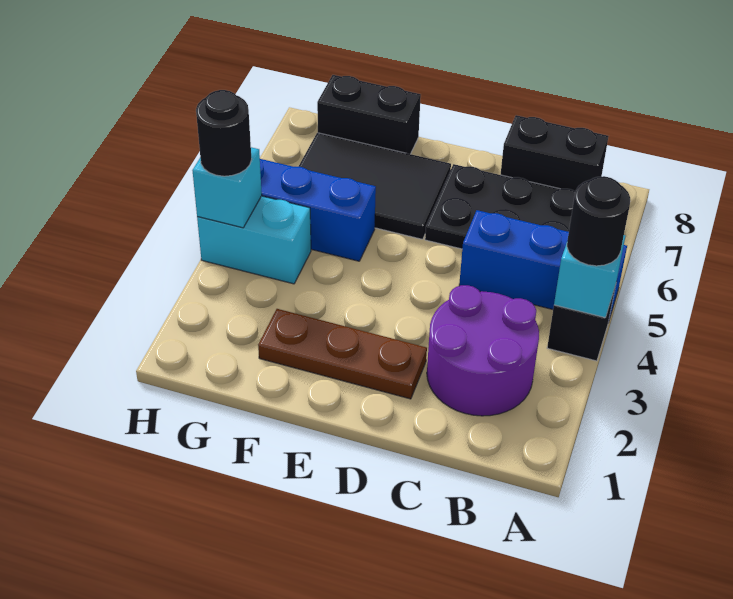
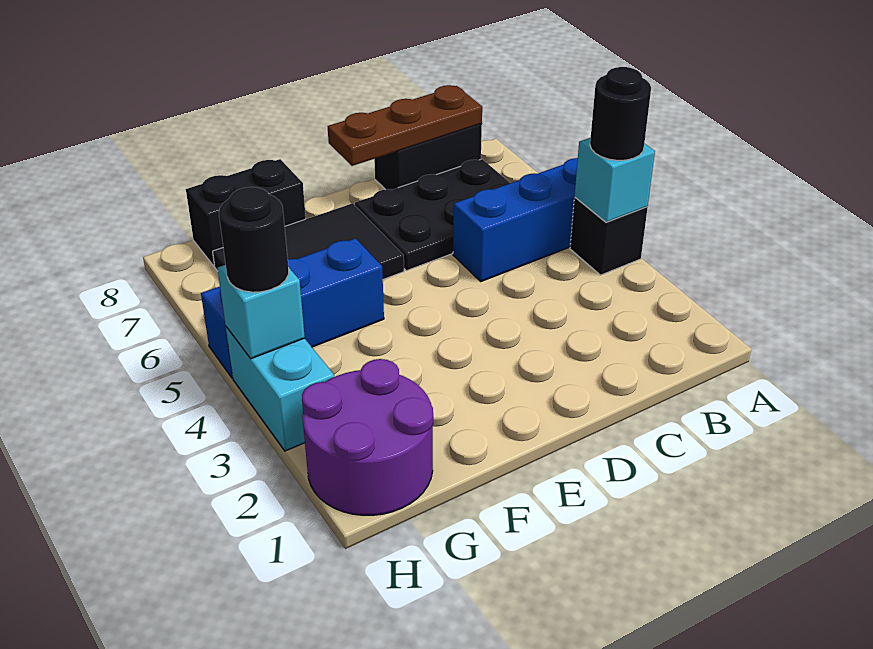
purple 2x2 round brick [427,285,539,416] -> purple 2x2 round brick moved to [302,359,433,515]
brown 1x3 plate [258,309,427,399] -> brown 1x3 plate moved to [328,85,482,166]
cyan 1x2 brick [197,196,311,284] -> cyan 1x2 brick turned to [226,327,334,451]

